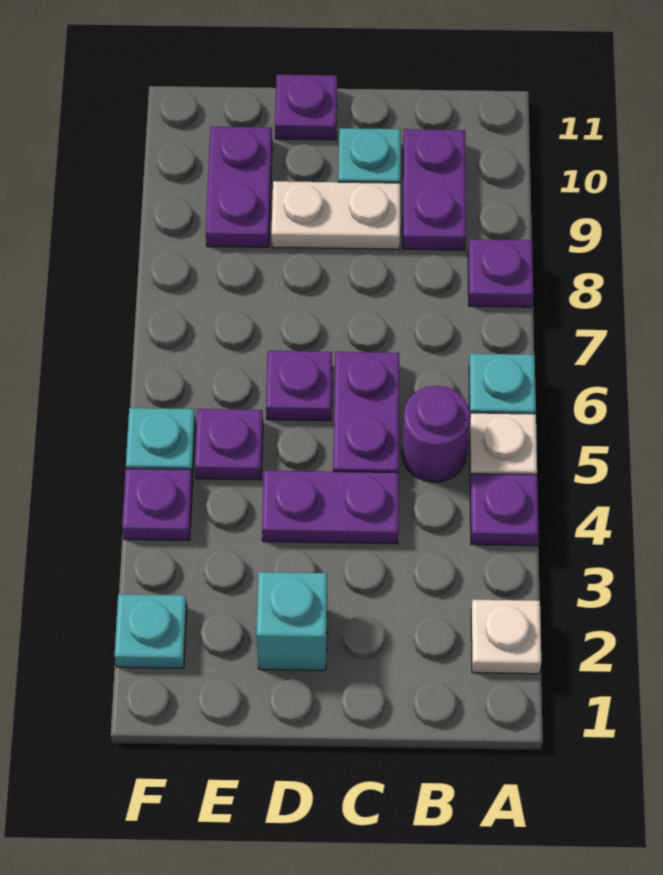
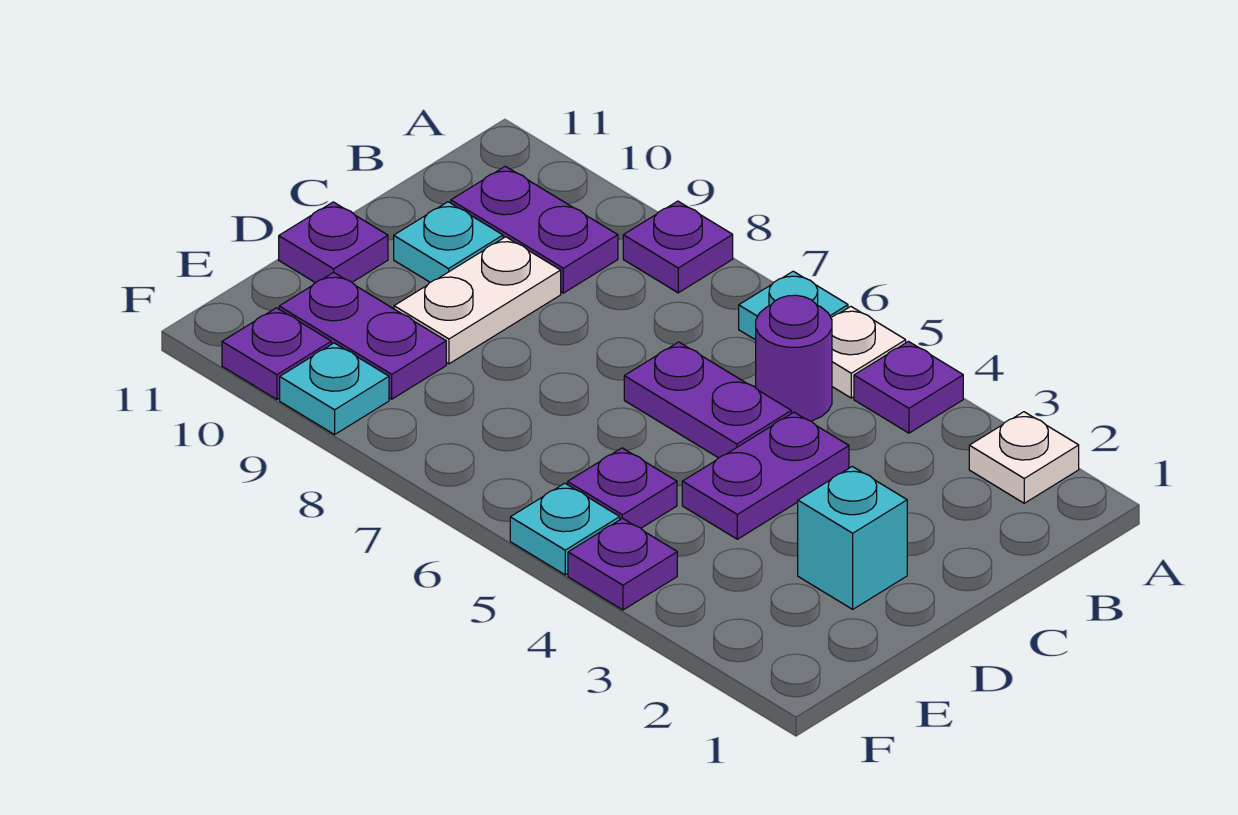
purple 1x1 plate [266,351,332,421] -> purple 1x1 plate moved to [222,308,331,399]
cyan 1x1 plate [115,594,187,668] -> cyan 1x1 plate moved to [280,343,389,435]

